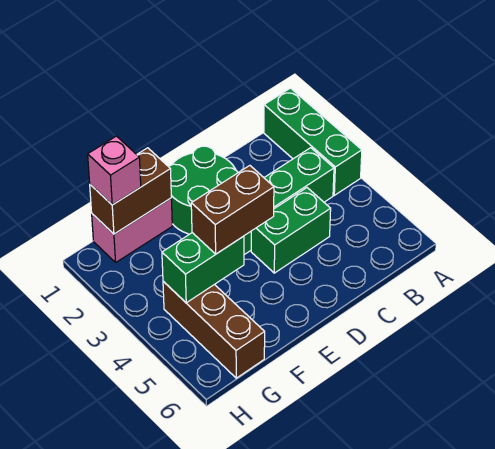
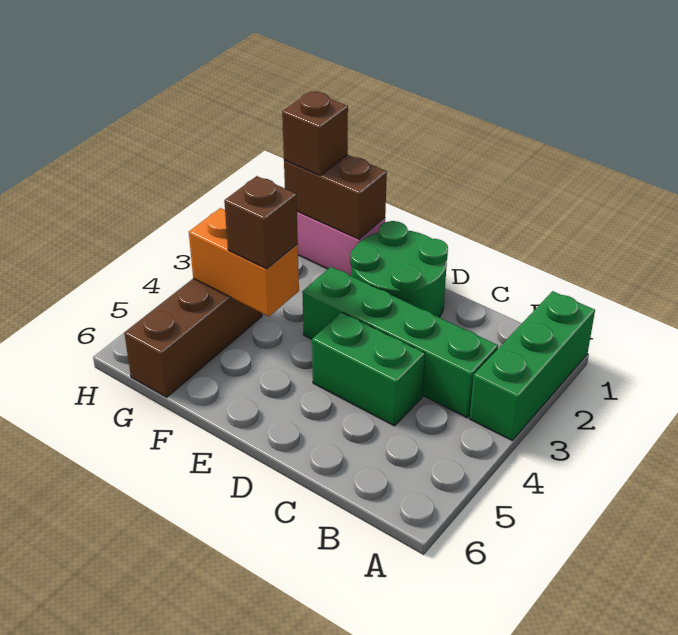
brown 1x2 brick [191,166,274,254] -> brown 1x1 brick [224,176,298,269]
green 1x2 brick [162,233,244,303] -> orange 1x2 brick [189,208,299,316]
pink 1x1 brick [88,136,141,205] -> brown 1x1 brick [282,91,348,175]

